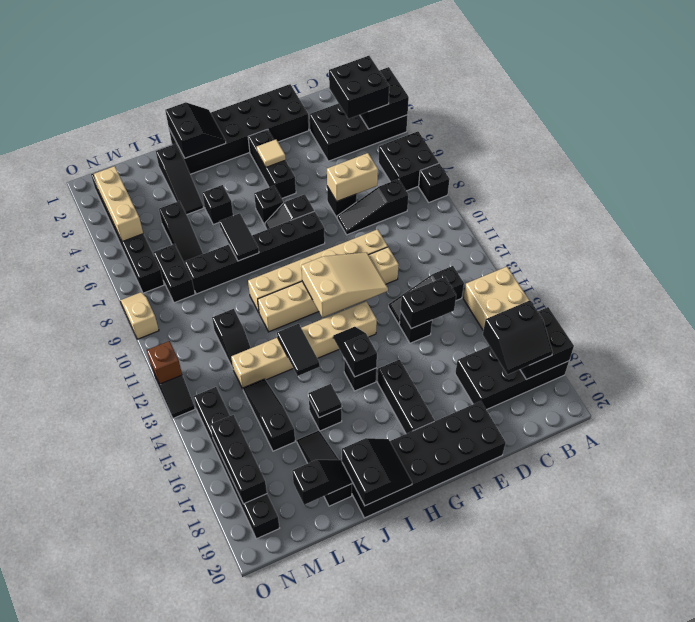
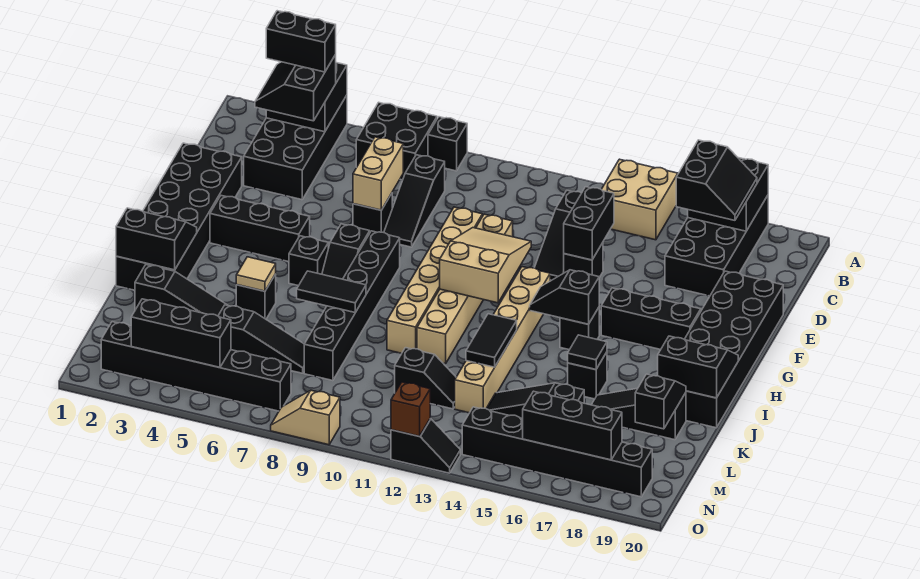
black 2x2 brick [329,56,389,119] -> black 2x2 slope [255,55,336,121]
tan 1x1 tile [257,140,286,167] -> tan 1x1 tile moved to [236,257,276,291]
black 1x2 tile [277,324,320,376] -> black 1x2 tile turned to [466,314,517,367]
black 1x2 brick [154,244,195,303] -> black 1x2 brick moved to [266,11,336,72]
tan 1x3 brick [94,166,143,242] -> black 1x3 brick [131,299,231,367]

